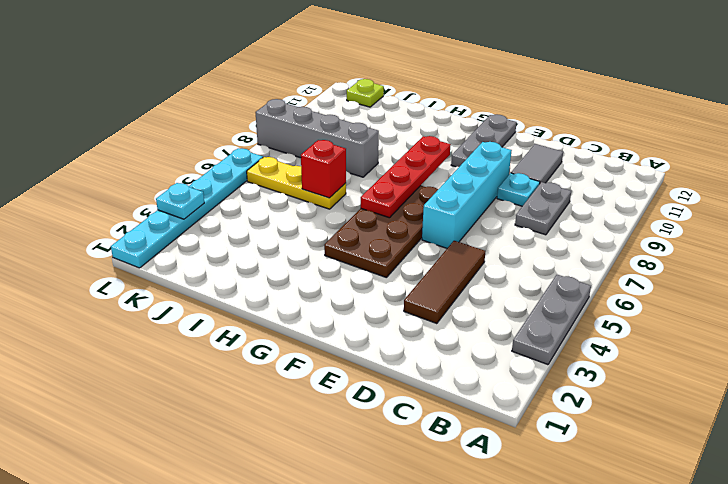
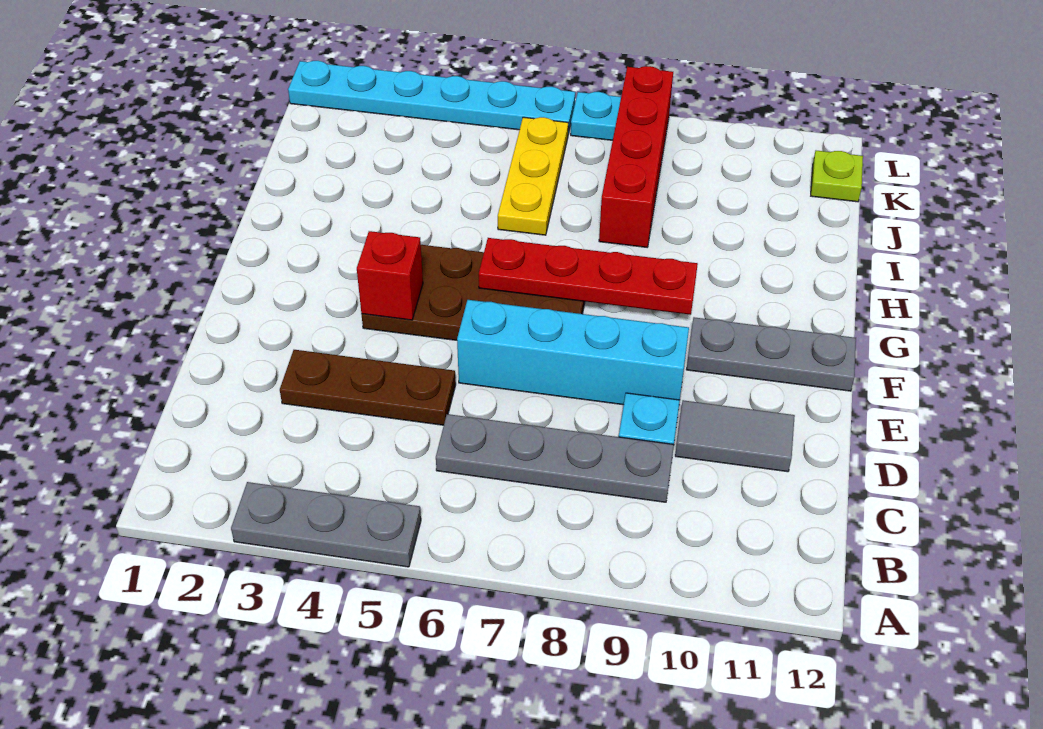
grey 1x2 plate [515,182,571,235] -> grey 1x4 plate [436,414,674,502]
brown 1x3 tile [404,241,486,324] -> brown 1x3 plate [280,350,456,425]
red 1x1 brick [301,140,346,198] -> red 1x1 brick moved to [357,231,423,320]
grey 1x4 brick [255,99,379,177] -> red 1x4 brick [599,66,673,247]
cyan 1x1 plate [156,183,204,219] -> cyan 1x1 plate moved to [571,92,621,140]

